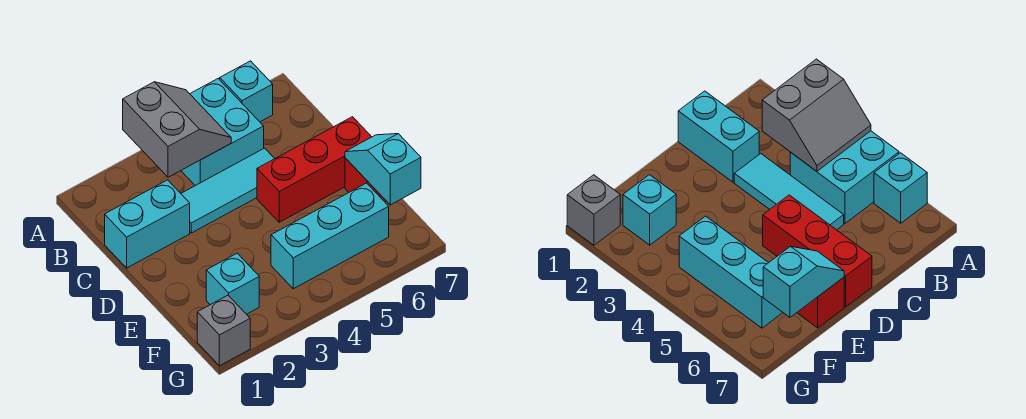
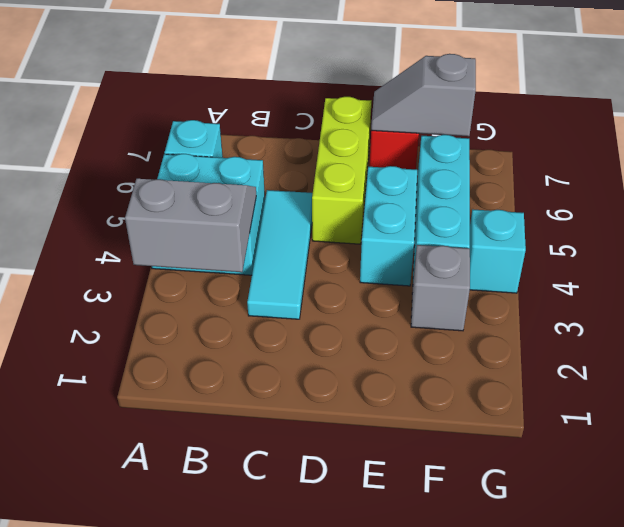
cyan 1x2 brick [105,180,190,268] -> cyan 1x2 brick moved to [360,166,417,286]
red 1x3 brick [257,117,371,222] -> lime 1x3 brick [312,97,371,244]
cyan 1x2 slope [345,134,421,205] -> grey 1x2 slope [371,54,476,136]
cyan 1x1 brick [206,253,259,314] -> cyan 1x1 brick moved to [470,210,526,293]
grey 1x1 brick [197,295,250,366] -> grey 1x1 brick moved to [411,245,470,331]

